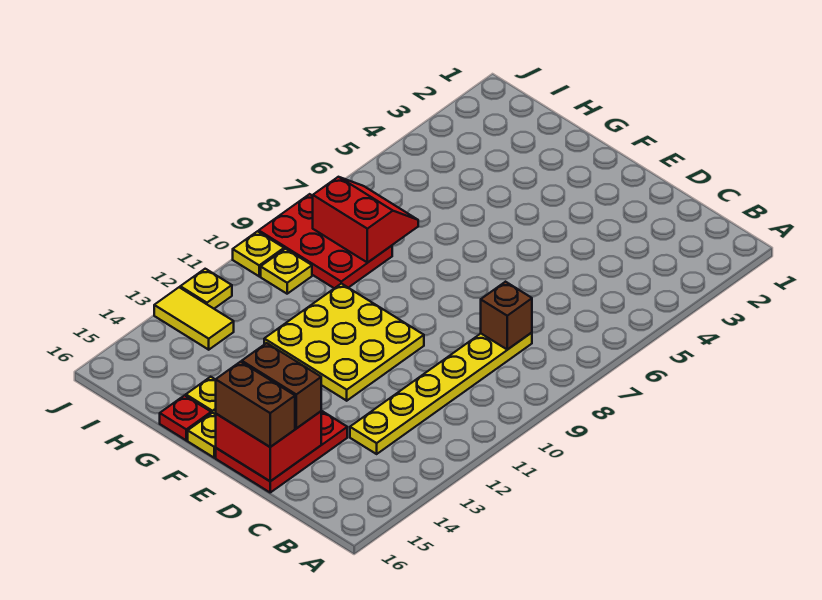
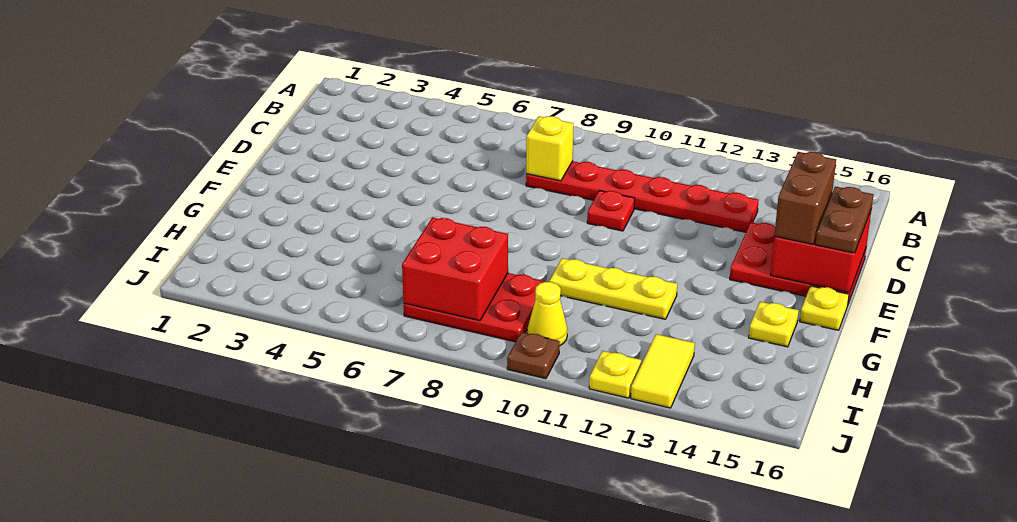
yellow 1x6 plate [350,333,532,454] -> red 1x6 plate [526,161,759,232]
brown 1x1 brick [481,282,532,350] -> yellow 1x1 brick [526,116,573,181]
brown 1x2 brick [216,362,295,447] -> brown 1x2 plate [815,187,873,253]
yellow 3x3 plate [264,284,424,401] -> yellow 1x3 plate [549,258,677,319]
red 1x1 plate [160,395,211,440] -> red 1x1 plate moved to [587,190,635,231]
red 2x2 slope [313,177,418,263] -> red 2x2 brick [402,217,508,321]
red 2x3 plate [259,194,392,288] -> red 2x3 plate turned to [404,273,546,342]
yellow 1x1 plate [261,249,312,294] -> yellow 1x1 cone [527,282,568,346]
yellow 1x1 plate [233,231,284,276] -> brown 1x1 plate [507,332,560,379]

